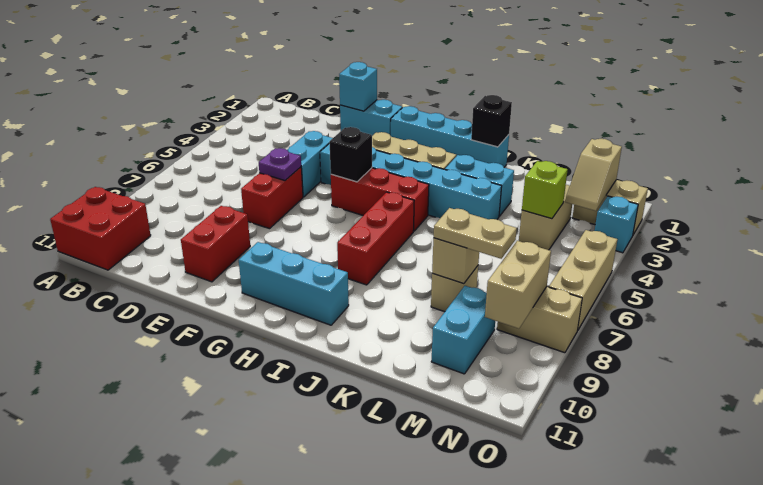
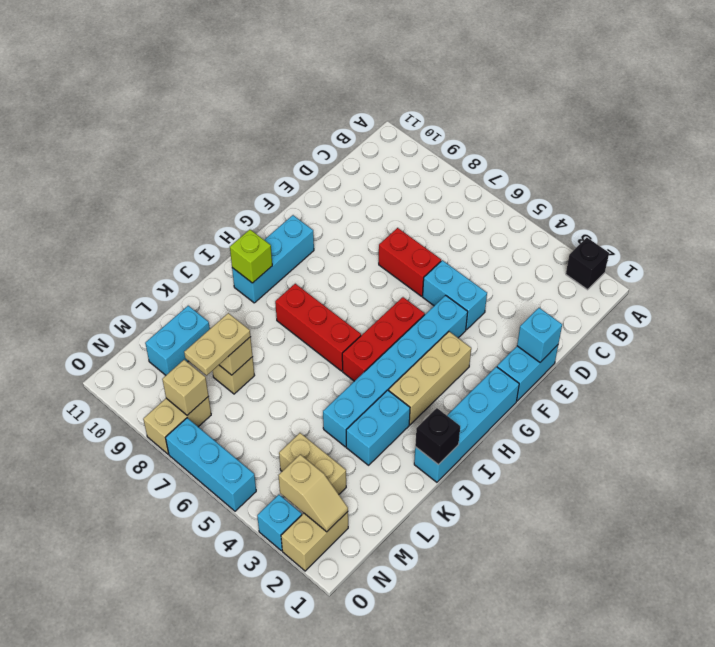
red 2x2 brick [50,187,151,270] -> none
purple 1x1 plate [259,148,301,181] -> none
red 1x2 brick [181,206,250,282] -> none
black 1x1 brick [330,127,372,182] -> black 1x1 brick moved to [566,238,609,290]
lime 1x1 brick [522,161,568,219] -> lime 1x1 brick moved to [230,230,272,283]
cyan 1x2 brick [431,286,495,374] -> cyan 1x2 brick turned to [145,306,210,375]
tan 1x2 slope [566,139,622,211] -> tan 1x2 slope turned to [278,454,348,532]
tan 1x2 brick [485,241,551,329] -> tan 1x1 brick [162,360,208,415]
tan 1x3 brick [549,230,617,331] -> cyan 1x3 brick [166,418,256,511]

